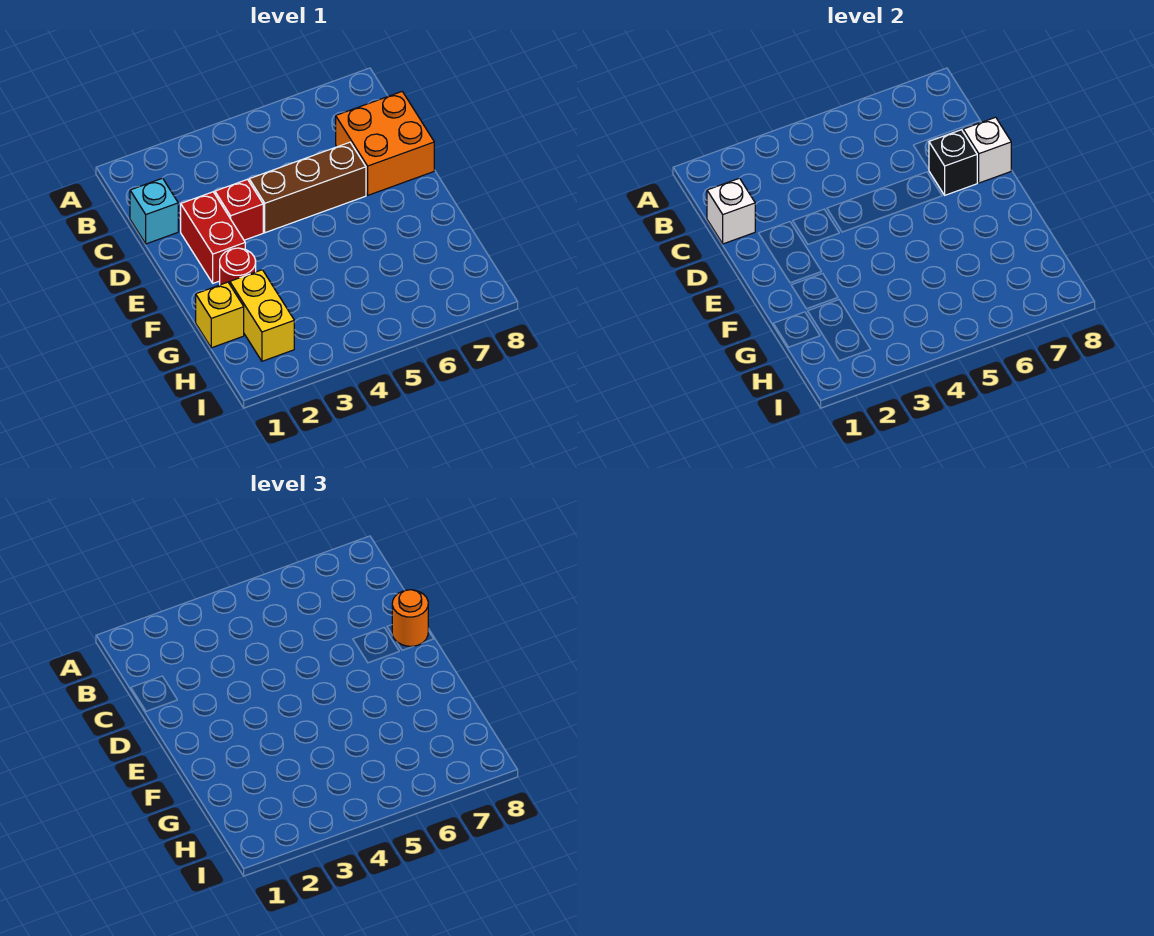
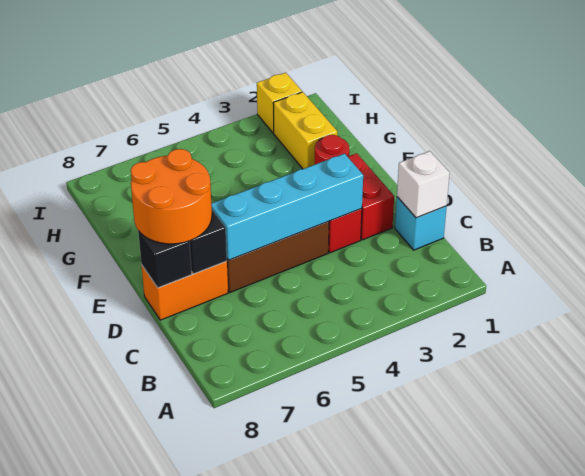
orange 2x2 brick [336,92,434,195] -> orange 1x2 brick [141,261,228,320]
none -> cyan 1x4 brick [211,154,363,260]
white 1x1 brick [963,117,1011,183] -> black 1x1 brick [138,231,192,288]
orange 1x1 round brick [392,590,428,647] -> orange 2x2 round brick [131,149,212,244]
yellow 1x1 brick [196,282,244,348] -> yellow 1x1 brick moved to [257,73,302,133]

